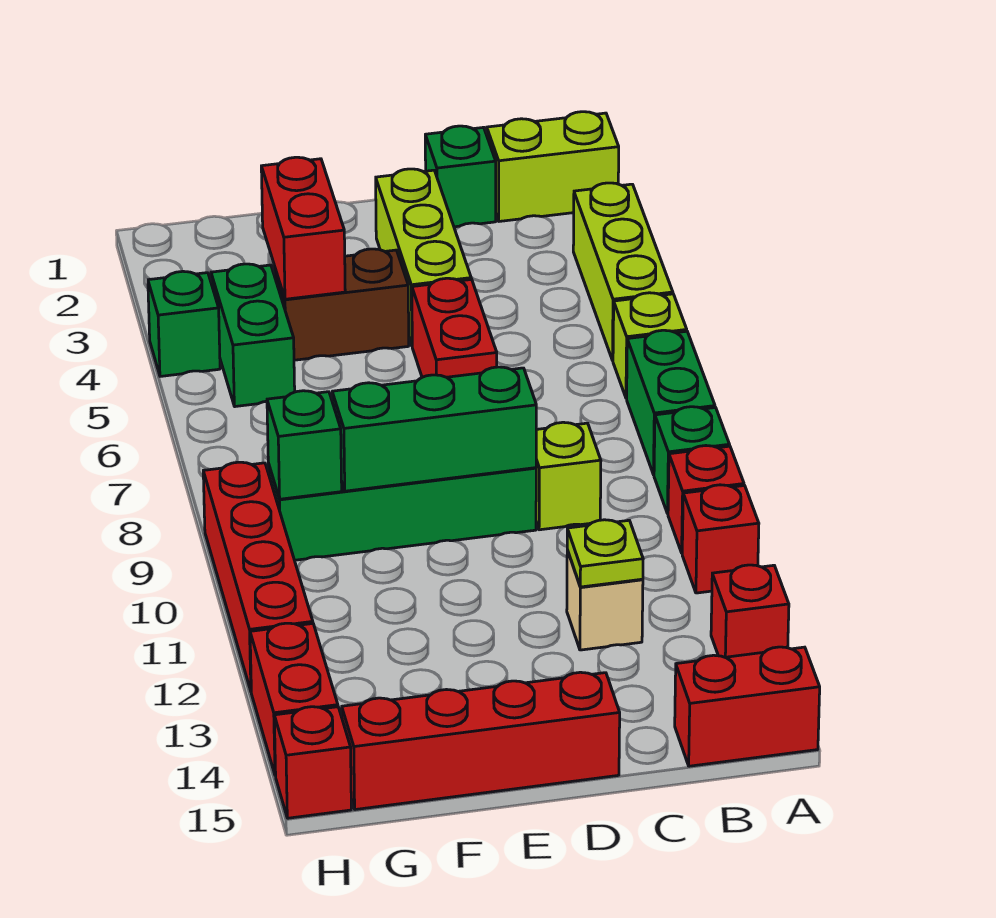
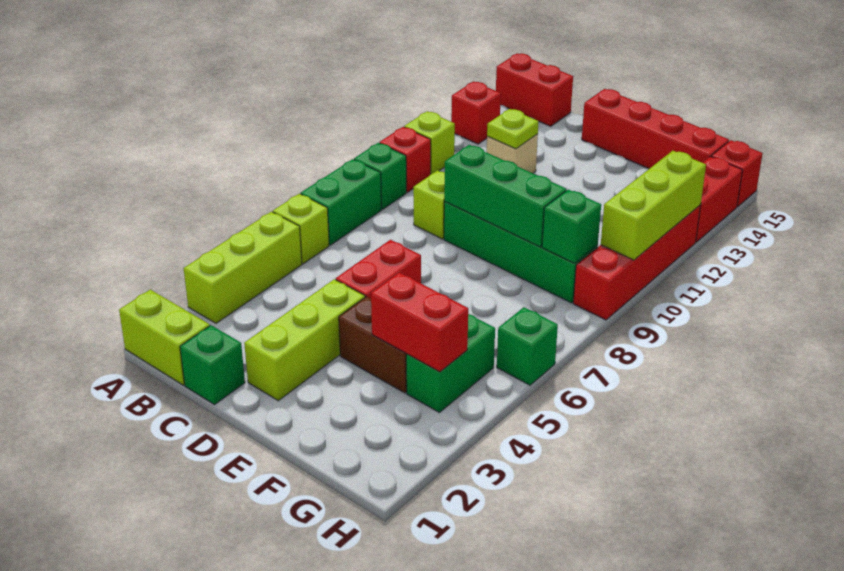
red 1x1 brick [682,485,759,593] -> lime 1x1 brick [404,111,455,174]
red 1x2 brick [261,157,345,299] -> red 1x2 brick turned to [371,272,468,372]
green 1x1 brick [148,271,220,376] -> green 1x1 brick moved to [497,307,558,385]
none -> lime 1x3 brick [601,151,706,260]

